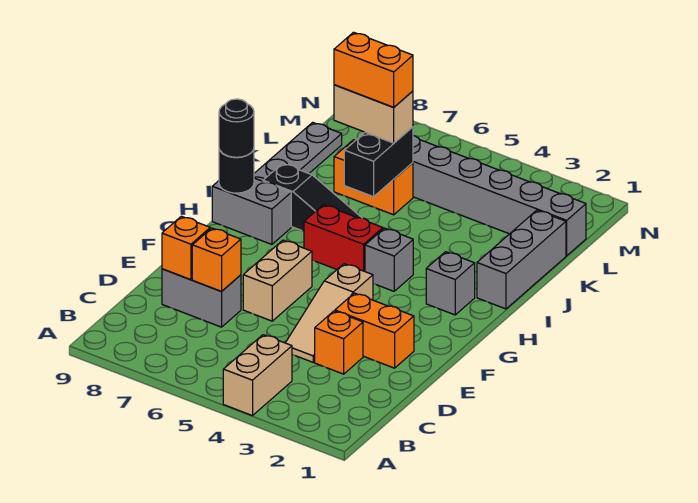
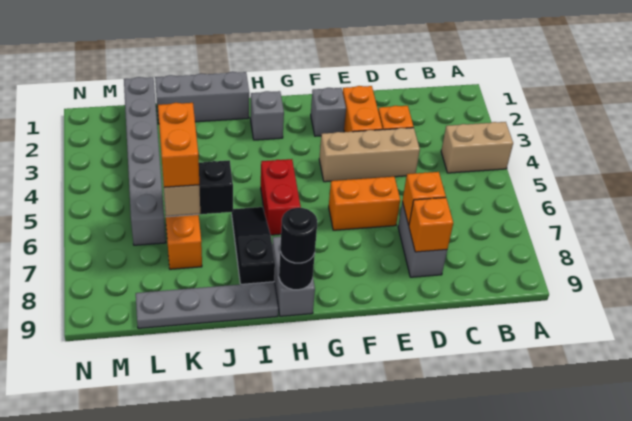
tan 1x3 slope [286,264,373,362] -> tan 1x3 brick [319,128,420,182]
tan 1x2 brick [243,240,312,321] -> orange 1x2 brick [329,177,400,230]
grey 1x1 brick [365,228,413,291] -> grey 1x1 brick moved to [311,88,346,136]

